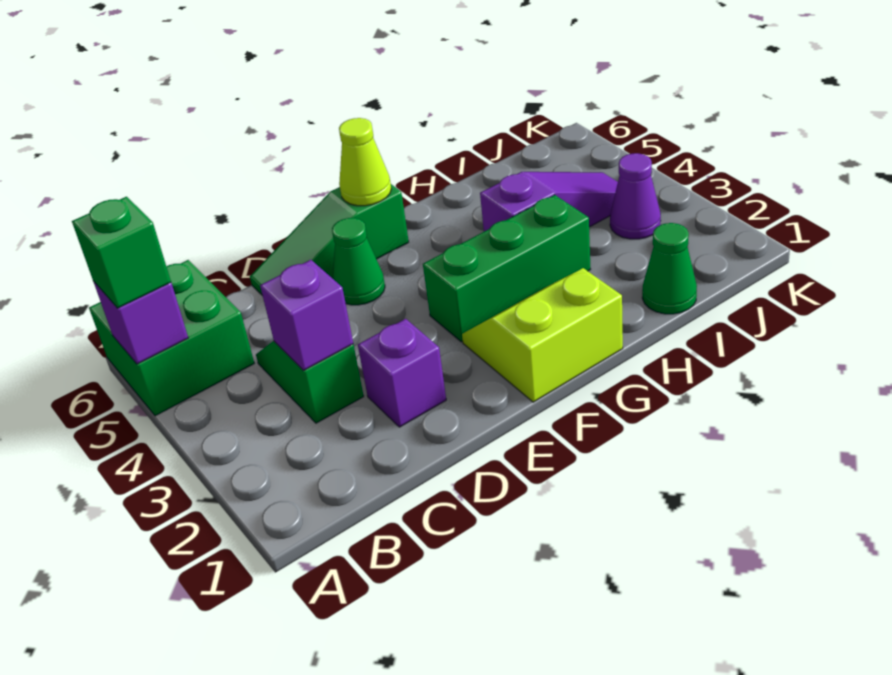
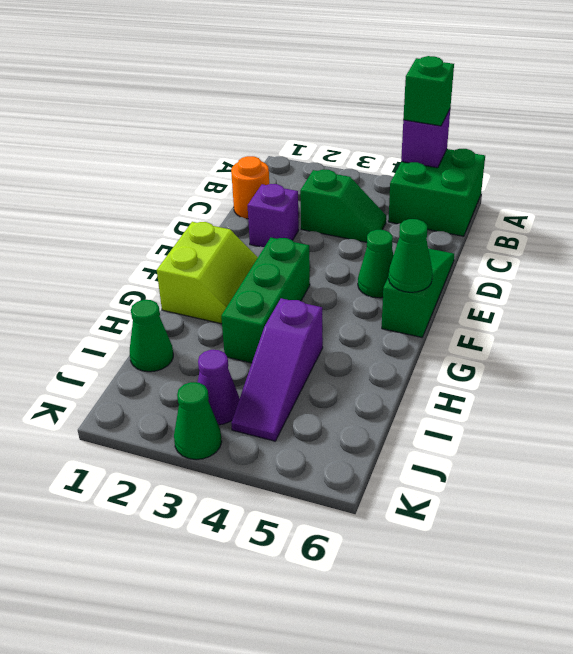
none -> orange 1x1 round brick [231,156,269,219]
purple 1x1 brick [260,260,353,371] -> none
lime 1x1 cone [339,118,391,206] -> green 1x1 cone [389,219,432,292]
none -> green 1x1 cone [174,382,222,460]

